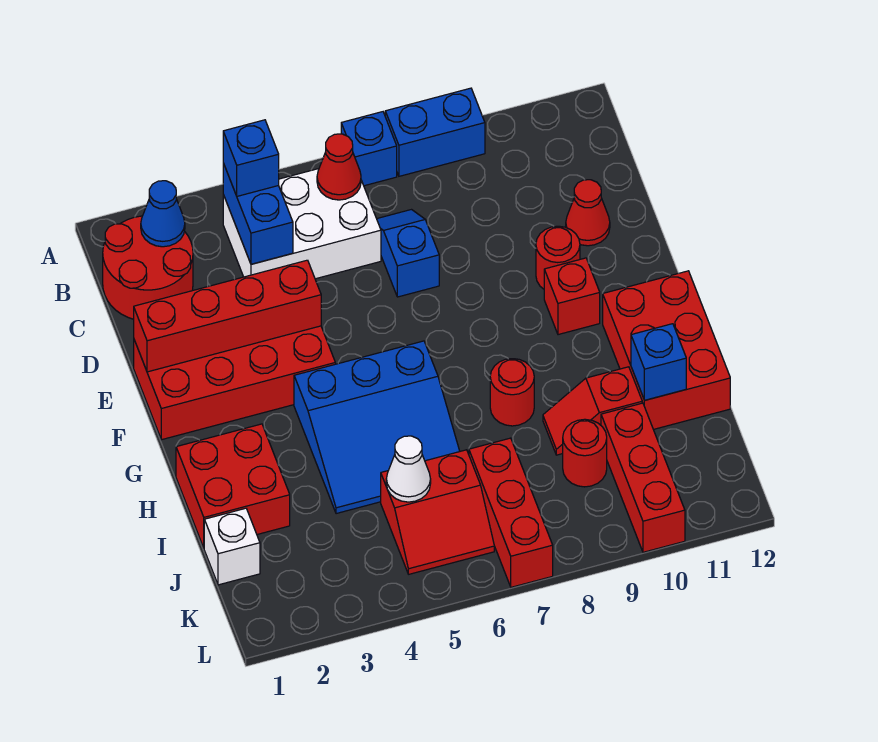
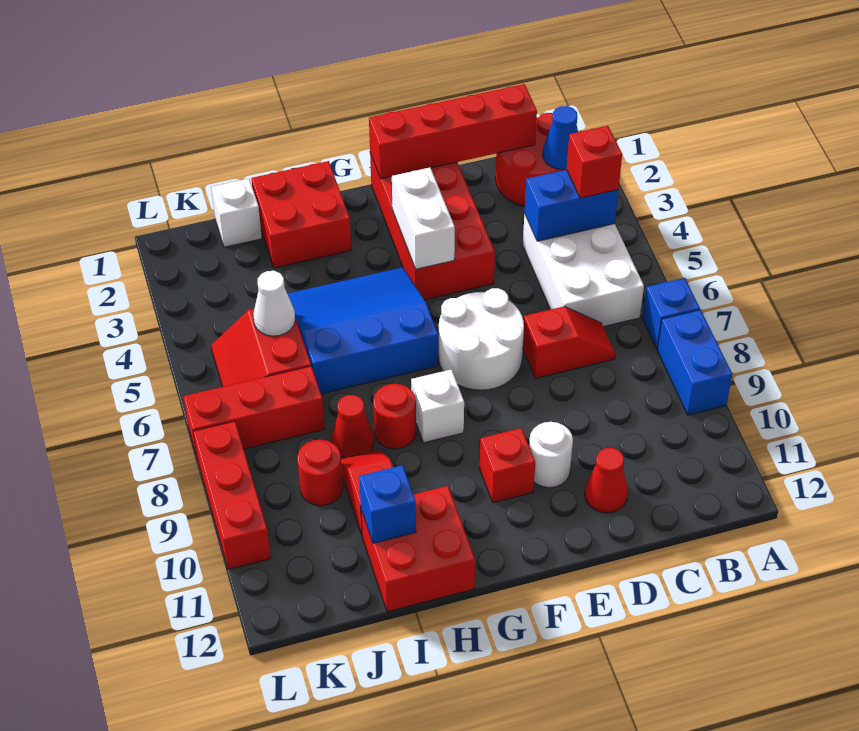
blue 1x1 brick [223,120,279,196] -> red 1x1 brick [567,126,622,198]
red 1x1 cone [317,134,361,200] -> red 1x1 cone moved to [332,395,374,458]
blue 1x2 slope [377,210,439,297] -> red 1x2 slope [523,306,615,378]
red 1x4 brick [134,260,321,372] -> red 1x4 brick turned to [369,84,537,179]
none -> white 2x2 round brick [439,288,524,390]
red 1x1 round brick [536,226,580,289] -> white 1x1 round brick [529,422,573,488]
none -> white 1x2 brick [392,168,455,269]
blue 3x3 slope [294,341,460,514] -> blue 3x3 slope turned to [288,267,438,394]
none -> white 1x1 brick [411,369,464,443]
red 2x3 brick [603,271,730,429] -> red 2x2 brick [361,486,475,612]
red 1x3 brick [601,403,685,552] -> red 1x3 brick turned to [193,421,271,569]

